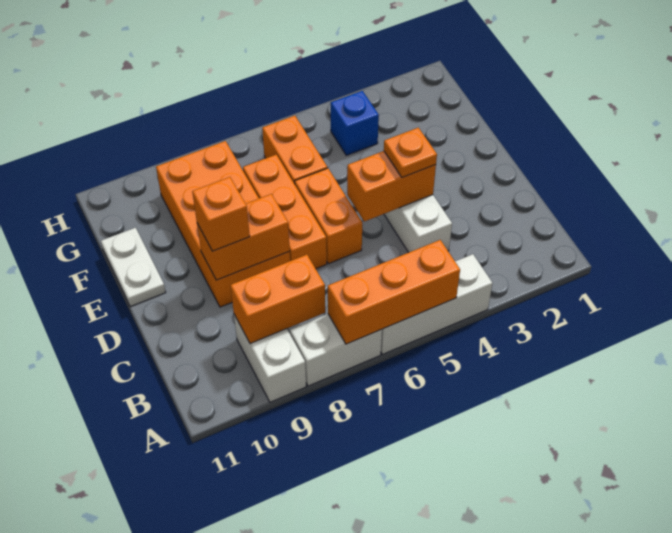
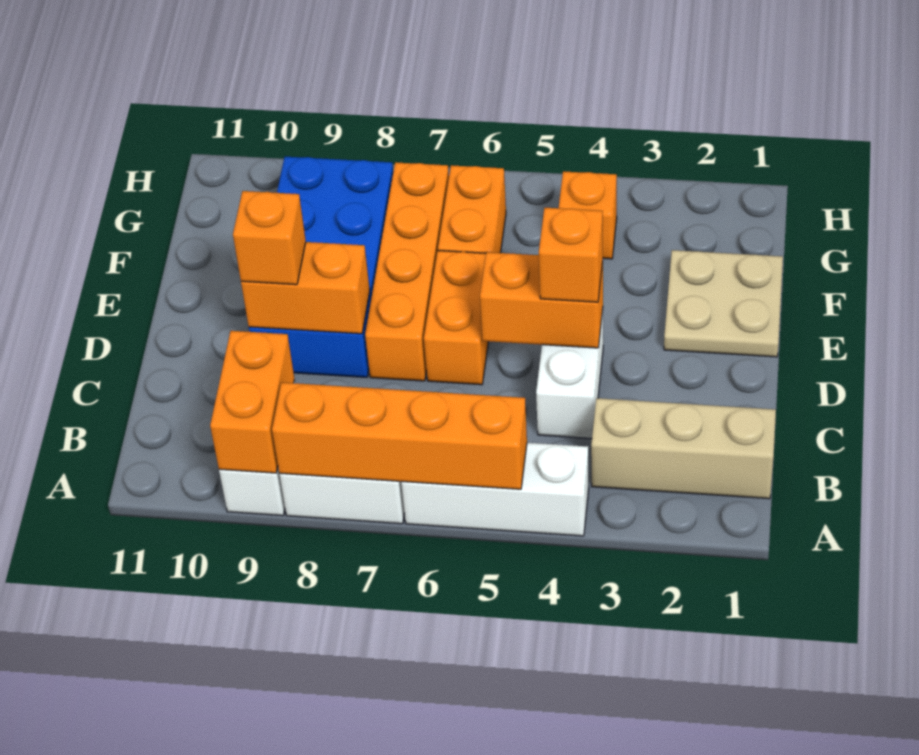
orange 1x3 brick [328,240,460,344] -> orange 1x4 brick [272,382,527,489]
none -> tan 1x3 brick [591,398,776,499]
orange 1x2 brick [230,255,325,344] -> orange 1x2 brick turned to [210,331,294,473]
orange 1x1 plate [384,128,437,177] -> orange 1x1 brick [539,208,603,302]
orange 1x3 brick [243,155,327,269] -> orange 1x4 brick [365,162,449,381]
orange 2x4 brick [156,141,290,307] -> blue 2x4 brick [249,157,393,377]
none -> tan 2x2 plate [664,250,783,357]
white 1x2 plate [101,228,166,307] -> none
blue 1x1 brick [331,91,379,155] -> orange 1x1 brick [559,171,617,259]

